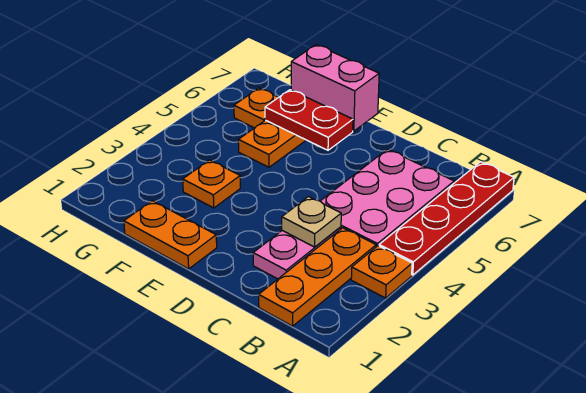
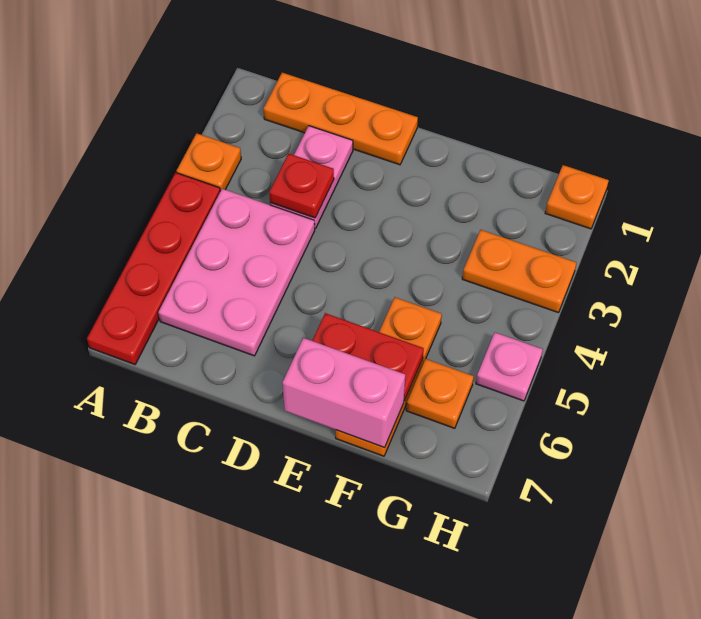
orange 1x3 plate [259,228,376,326] -> orange 1x3 plate turned to [263,73,418,165]
tan 1x1 plate [282,197,341,247] -> red 1x1 plate [269,153,334,218]
orange 1x2 plate [124,201,217,269] -> orange 1x2 plate moved to [462,230,577,313]
orange 1x1 plate [183,160,240,208] -> orange 1x1 plate moved to [545,165,609,229]
none -> pink 1x1 plate [476,332,543,401]

